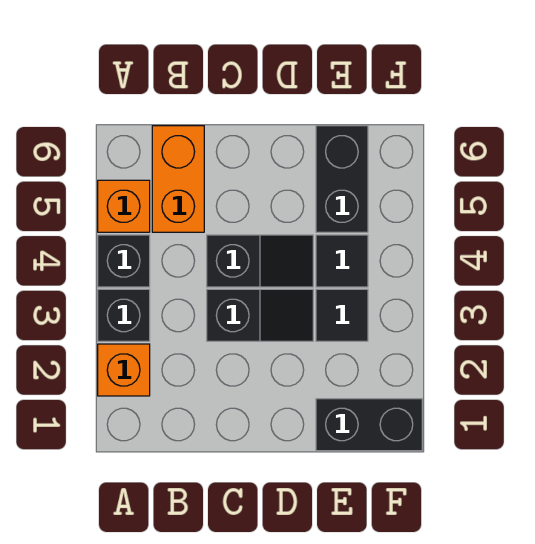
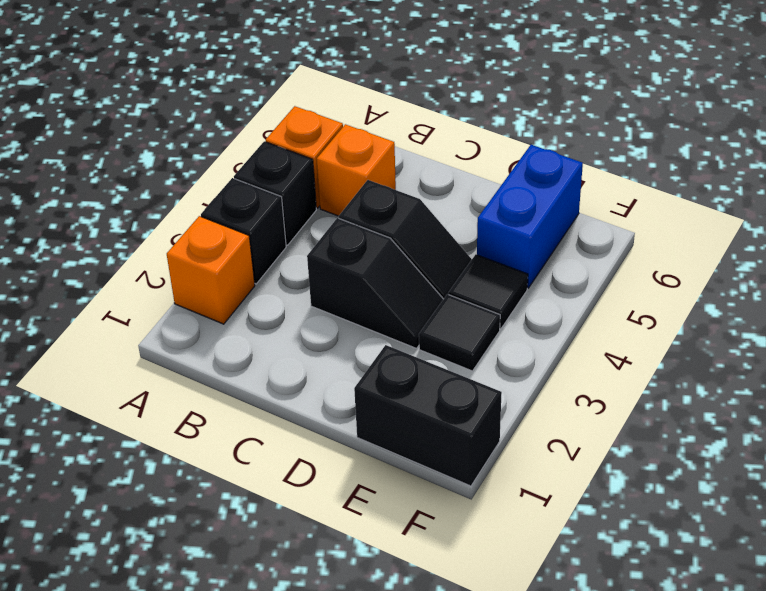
orange 1x2 brick [152,126,204,232] -> orange 1x1 brick [317,124,396,216]
black 1x2 brick [316,126,368,232] -> blue 1x2 brick [477,145,583,288]

